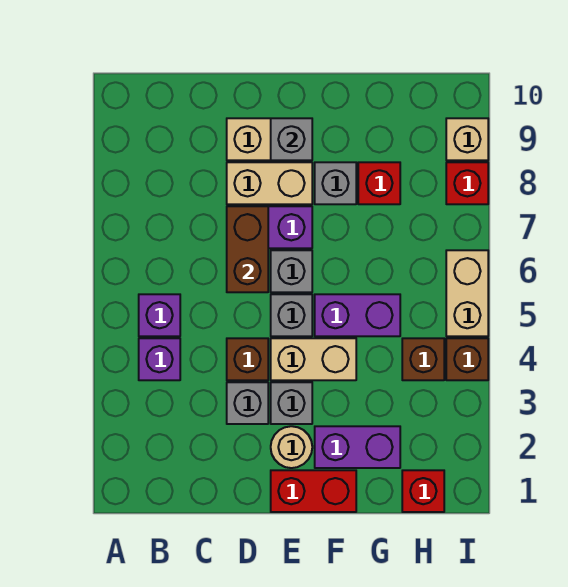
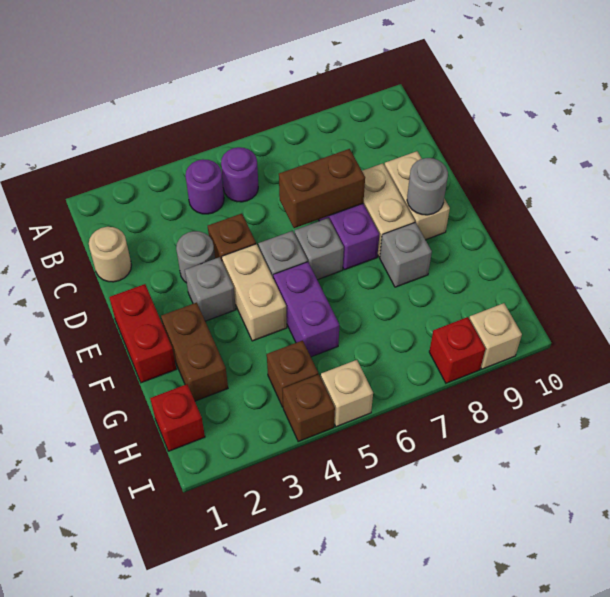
purple 1x1 brick [139,338,180,380] -> purple 1x1 round brick [185,159,224,214]
purple 1x1 brick [139,294,180,336] -> purple 1x1 round brick [221,147,258,202]
grey 1x1 brick [227,382,268,424] -> grey 1x1 round brick [176,231,215,283]
tan 1x1 round brick [271,426,312,468] -> tan 1x1 round brick moved to [89,227,131,282]
grey 1x1 brick [271,118,312,160] -> grey 1x1 round brick [407,158,448,215]
purple 1x2 brick [315,426,400,468] -> brown 1x2 brick [161,303,228,401]
red 1x1 brick [358,162,400,204] -> none
tan 1x2 brick [446,250,488,336] -> tan 1x1 brick [321,360,373,427]

